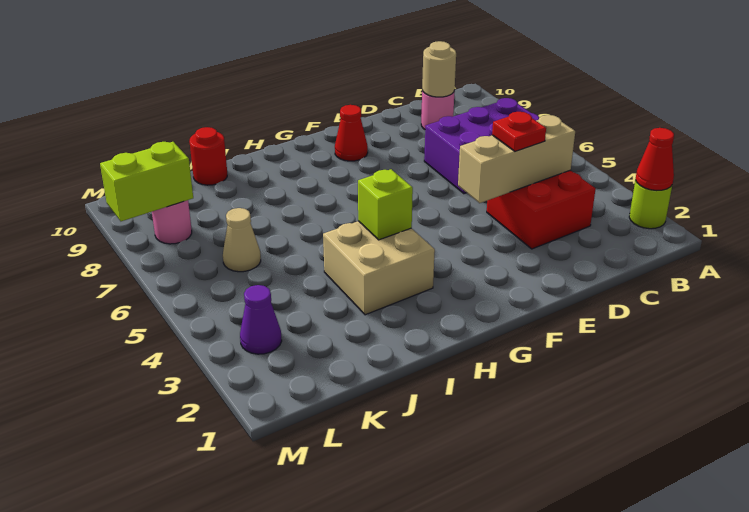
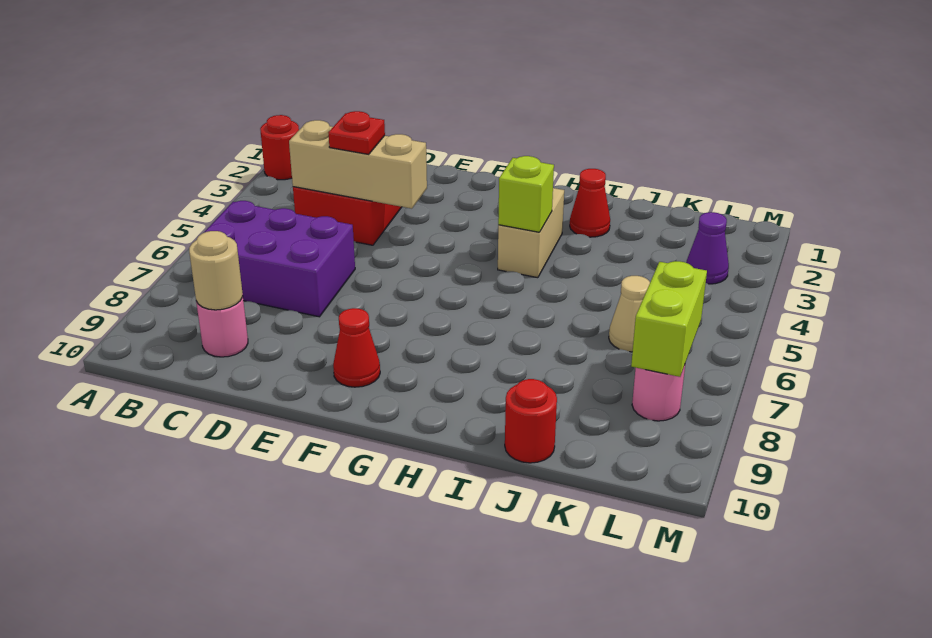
lime 1x1 round brick [629,179,672,229] -> red 1x1 round brick [260,115,299,180]
red 1x1 cone [636,128,674,190] -> red 1x1 cone moved to [570,169,610,237]
tan 2x2 brick [323,221,435,315] -> tan 1x2 brick [498,188,564,278]
lime 1x2 brick [100,142,193,221] -> lime 1x2 brick turned to [631,261,707,377]

